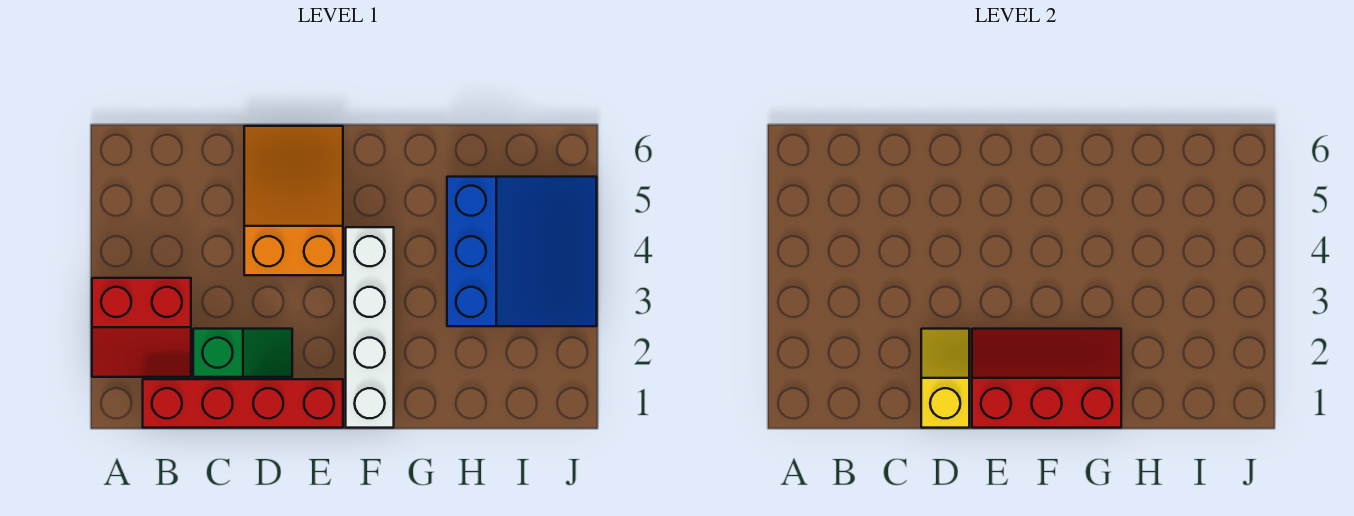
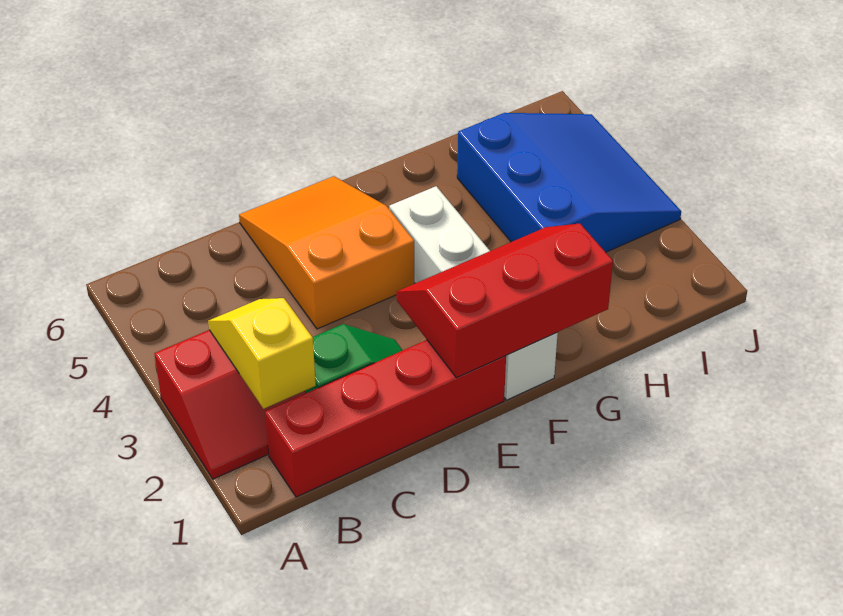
yellow 1x2 slope [921,329,969,428] -> yellow 1x2 slope moved to [208,298,316,409]

